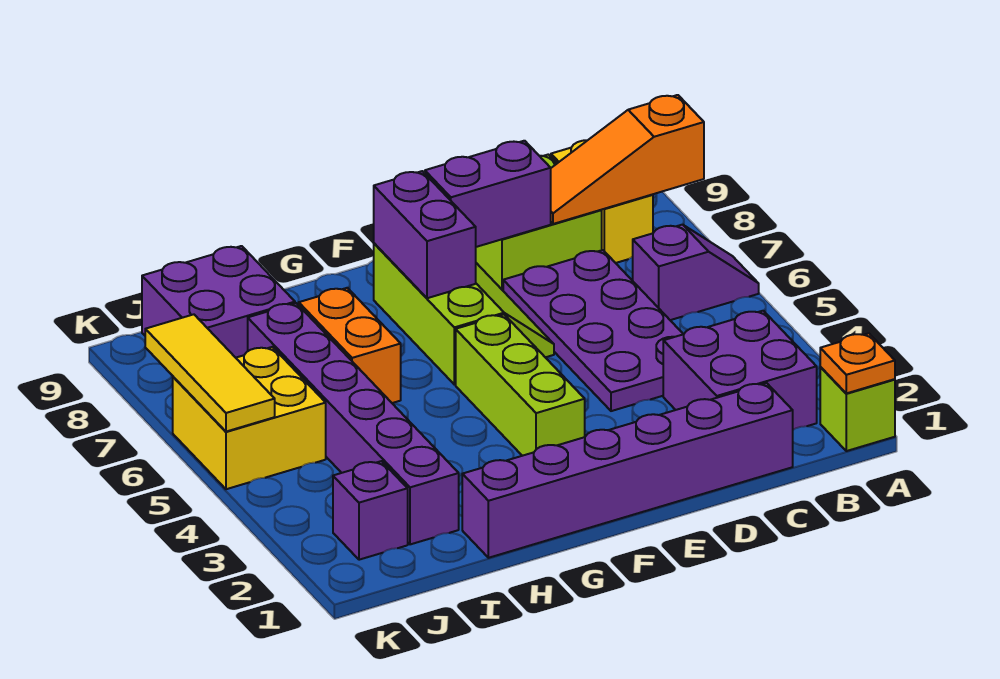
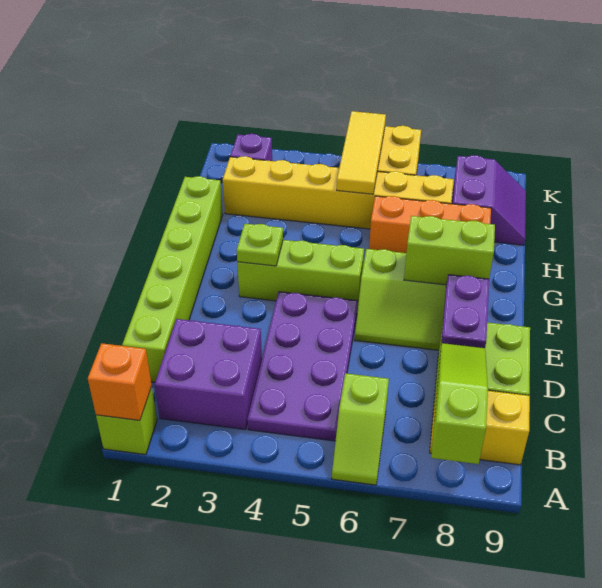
orange 1x1 plate [820,333,895,393] -> orange 1x1 brick [88,343,152,421]
purple 1x2 slope [633,225,759,320] -> lime 1x2 slope [332,373,389,485]
orange 1x3 slope [551,95,704,224] -> lime 1x3 slope [431,343,488,464]
purple 1x6 brick [462,383,793,558] -> lime 1x6 brick [122,176,223,382]
purple 2x4 plate [503,250,683,411] -> purple 2x4 plate turned to [247,292,358,441]
purple 1x2 brick [425,141,551,247] -> purple 1x2 plate [441,275,489,348]
none -> lime 1x1 plate [237,224,283,266]
purple 1x2 brick [374,171,476,298] -> lime 1x2 brick [404,216,495,285]
orange 1x2 brick [299,288,401,403] -> orange 1x3 brick [369,196,491,253]
purple 1x6 brick [248,303,459,544] -> yellow 1x6 brick [223,156,454,229]
purple 2x2 brick [142,246,295,358] -> purple 2x2 slope [452,155,526,245]
yellow 1x3 tile [145,314,275,432] -> yellow 1x3 tile turned to [337,111,386,194]

